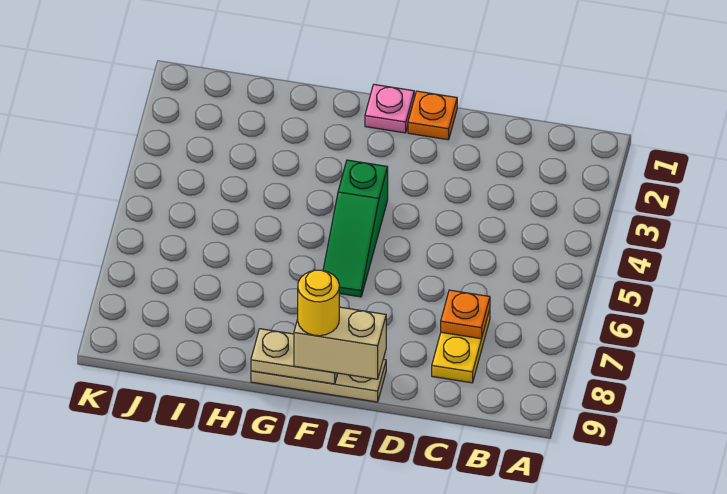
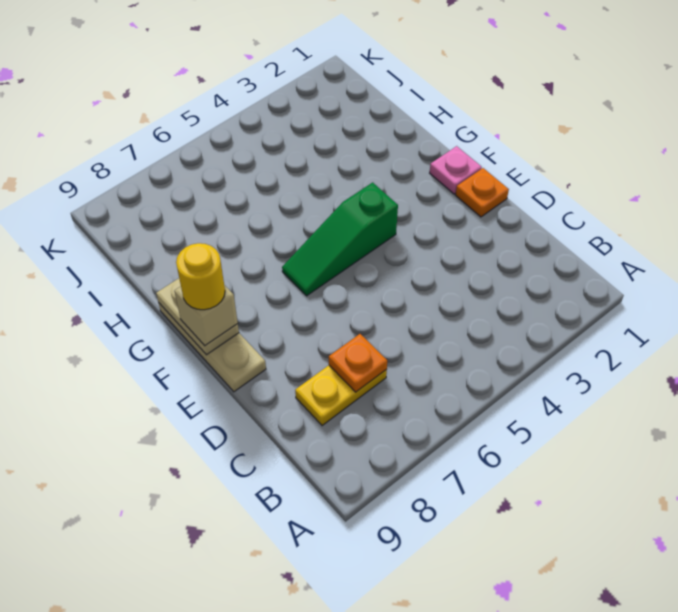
tan 1x2 brick [294,307,386,379] -> tan 1x1 brick [174,285,238,346]

